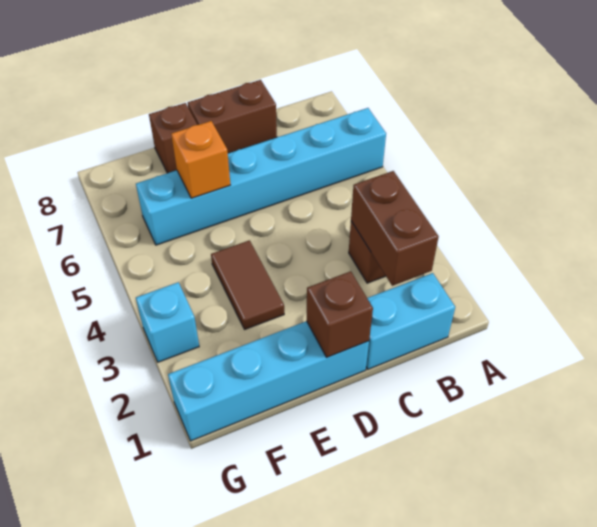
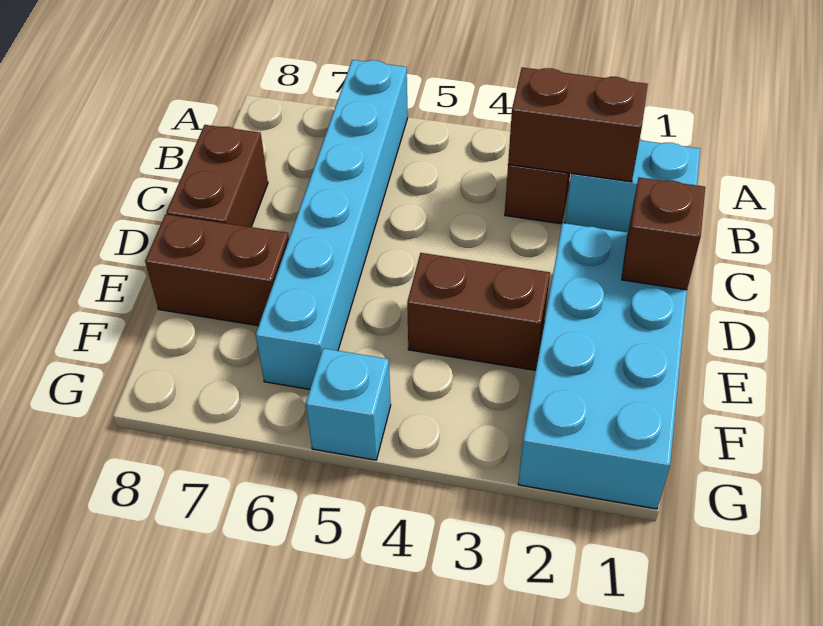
cyan 1x2 brick [366,273,455,369] -> cyan 1x2 brick turned to [565,140,700,232]
cyan 1x4 brick [168,321,369,441] -> cyan 2x4 brick [518,223,687,509]
brown 1x2 tile [211,240,284,329] -> brown 1x2 brick [407,253,550,370]
orange 1x1 brick [171,121,230,198] -> none
brown 1x1 brick [149,103,197,173] -> brown 1x2 brick [145,214,289,326]
cyan 1x1 brick [136,282,199,362] -> cyan 1x1 brick moved to [306,348,391,460]

